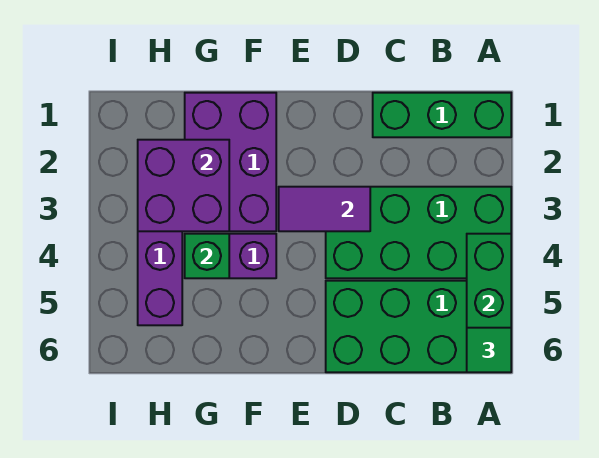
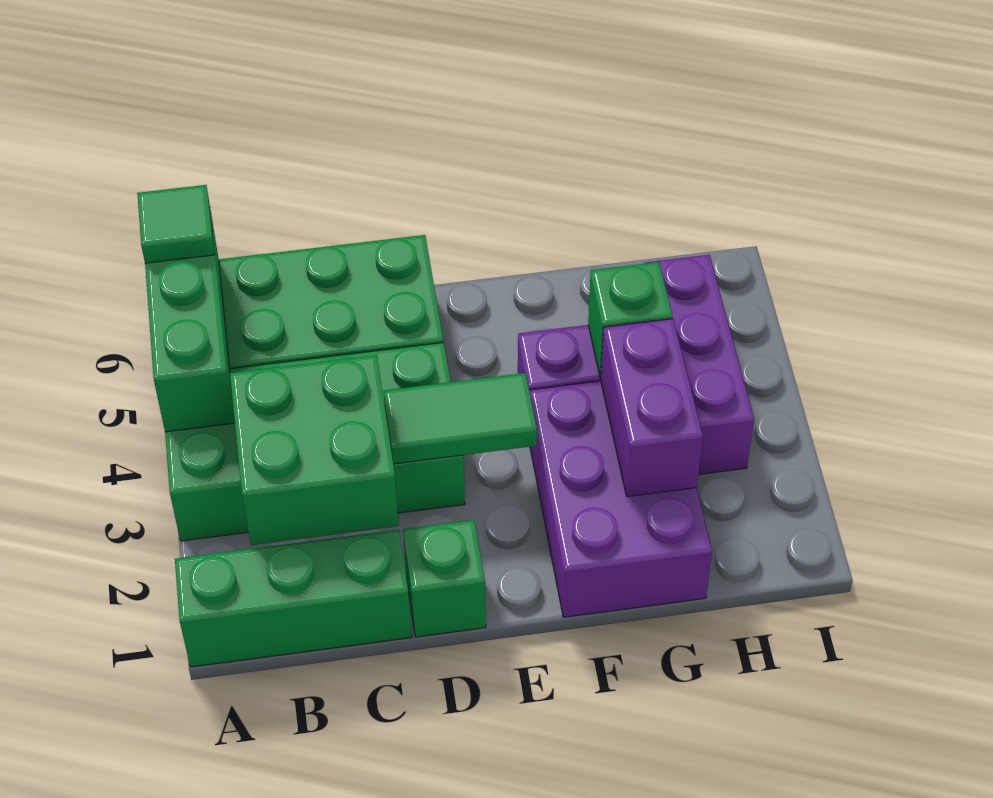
none -> green 2x2 brick [230,355,399,545]
none -> green 1x1 brick [403,520,486,637]
purple 1x2 tile [279,187,370,231] -> green 1x2 tile [384,373,537,464]
purple 2x2 brick [138,140,229,231] -> purple 1x2 brick [601,319,703,497]

